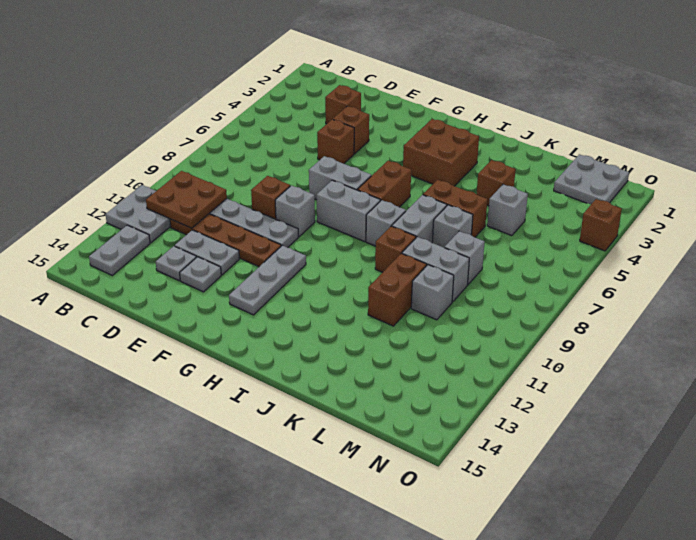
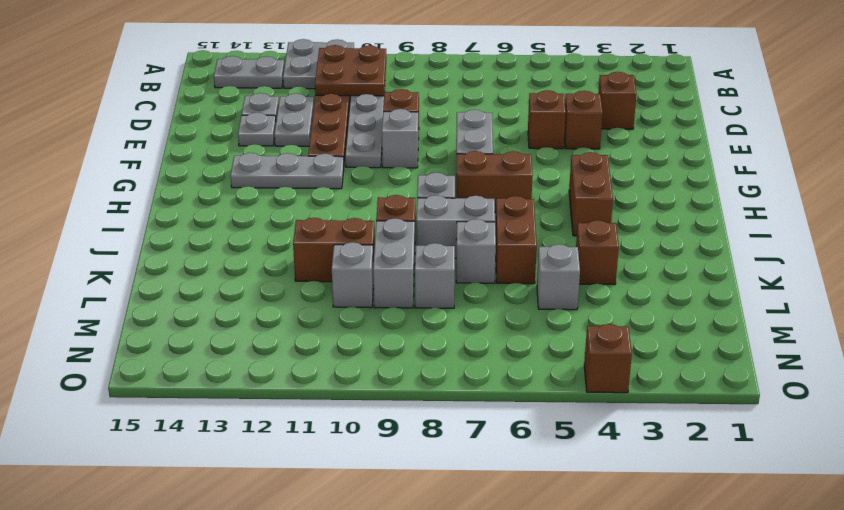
grey 1x2 brick [317,180,380,242] -> none
brown 2x2 brick [403,119,479,186] -> brown 1x2 brick [569,152,613,236]
grey 2x2 plate [554,154,629,205] -> none

